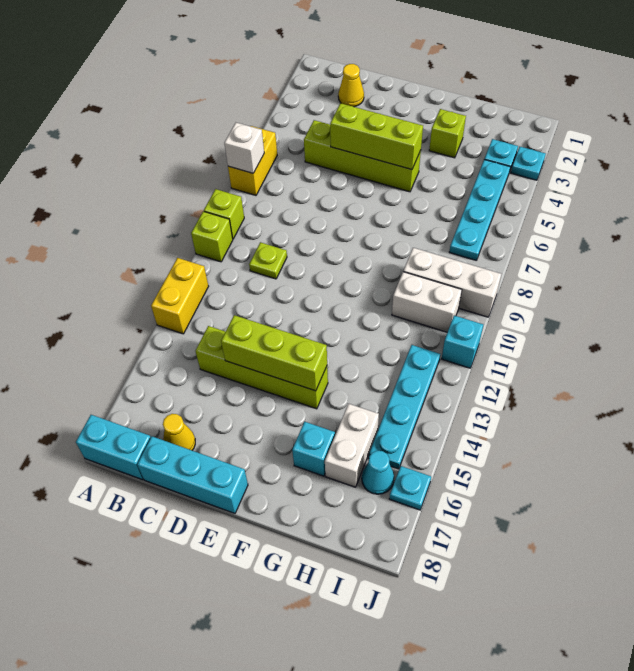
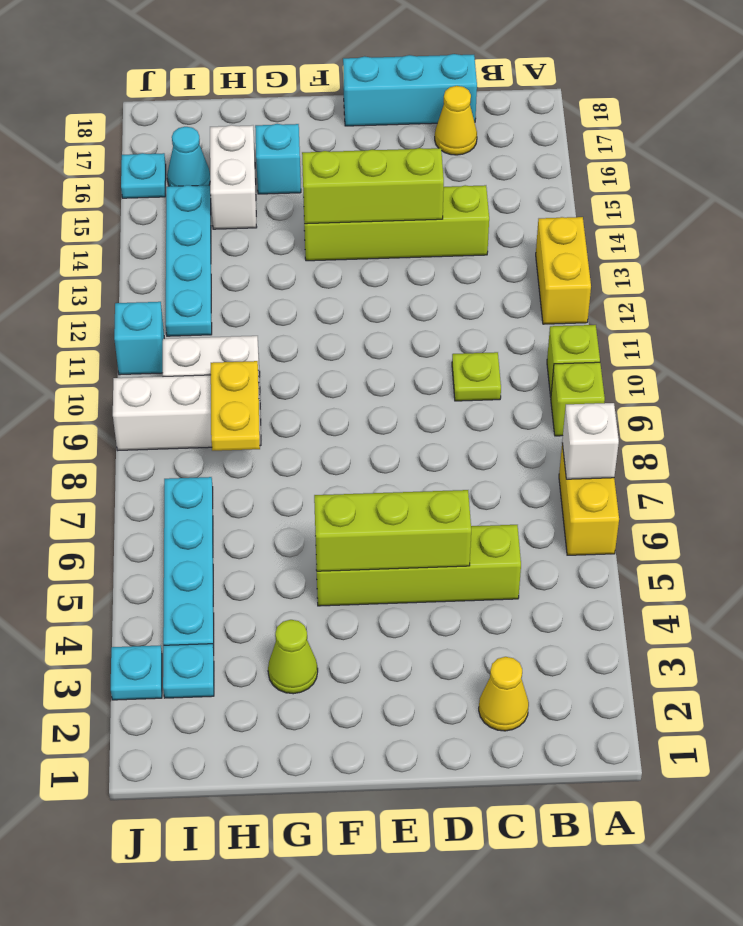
cyan 1x2 brick [76,415,151,480] -> none
lime 1x1 brick [429,109,466,158] -> lime 1x1 cone [268,620,318,694]
none -> yellow 1x2 plate [211,361,260,451]

